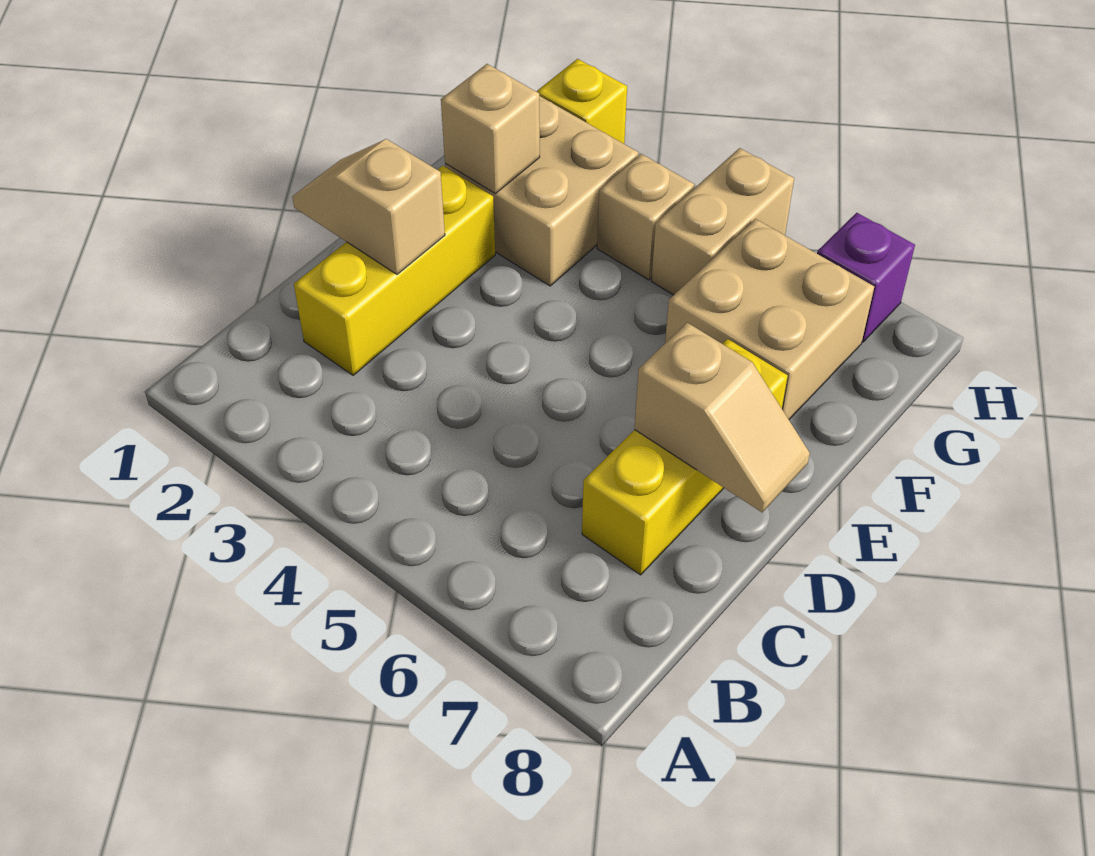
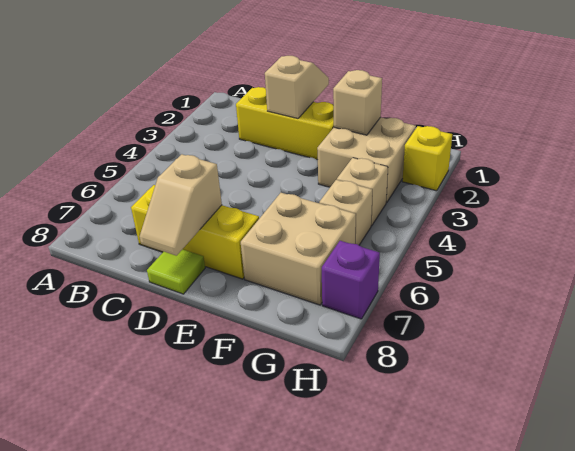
none -> lime 1x1 tile [147,249,205,294]
tan 1x2 brick [651,148,794,295] -> tan 1x1 brick [319,180,372,245]

